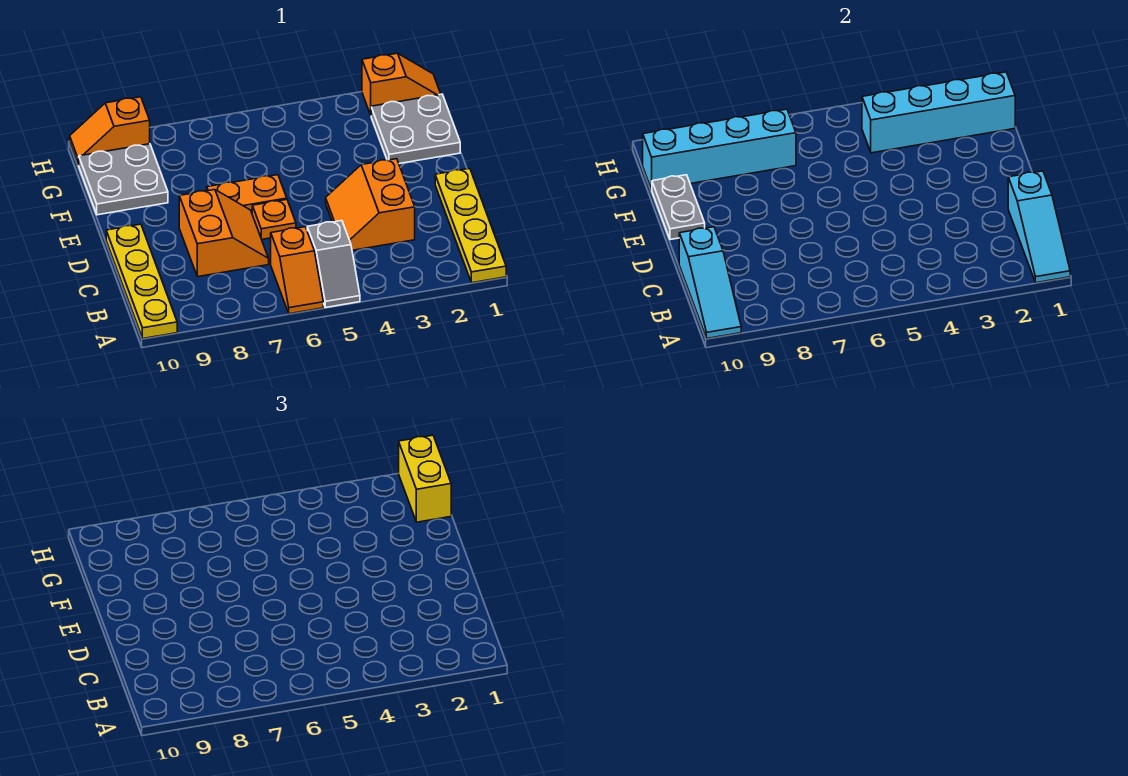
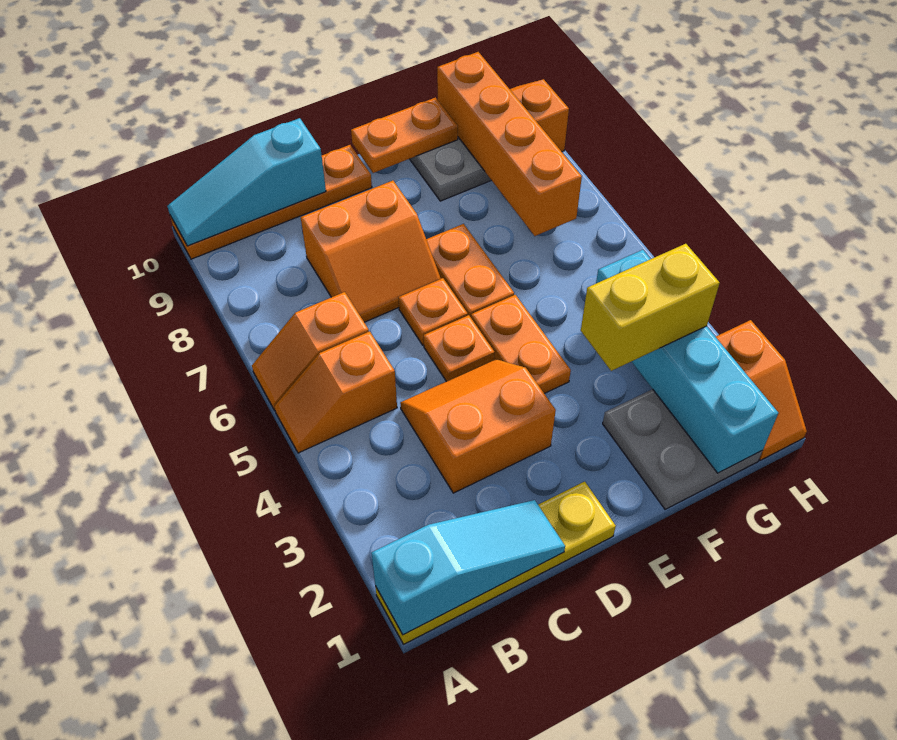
cyan 1x3 slope [1008,171,1070,283] -> cyan 1x3 slope turned to [371,500,565,635]
grey 1x2 slope [307,221,360,308] -> orange 1x2 slope [274,331,397,453]
yellow 1x4 plate [106,224,177,338] -> orange 1x4 plate [170,145,372,259]
none -> orange 1x1 plate [424,315,495,381]
none -> orange 1x2 plate [471,295,571,393]
grey 1x2 plate [652,175,705,240] -> orange 1x2 plate [351,98,458,173]
yellow 1x2 brick [399,435,451,522] -> yellow 1x2 brick moved to [581,244,720,371]
cyan 1x4 brick [643,109,796,190] -> orange 1x4 brick [437,52,582,236]

